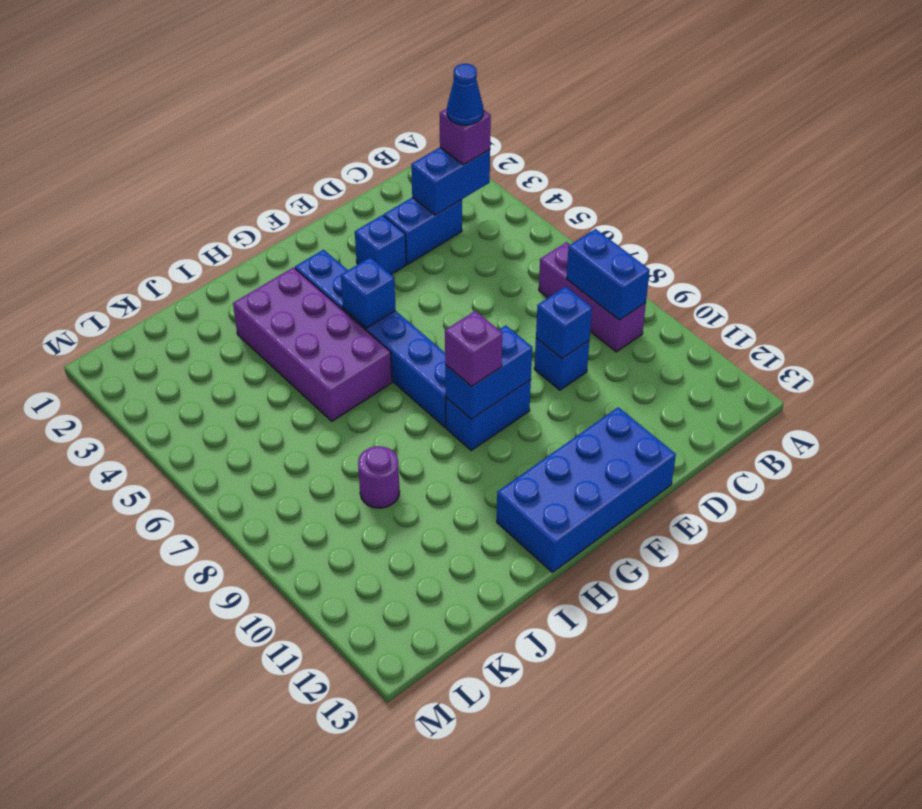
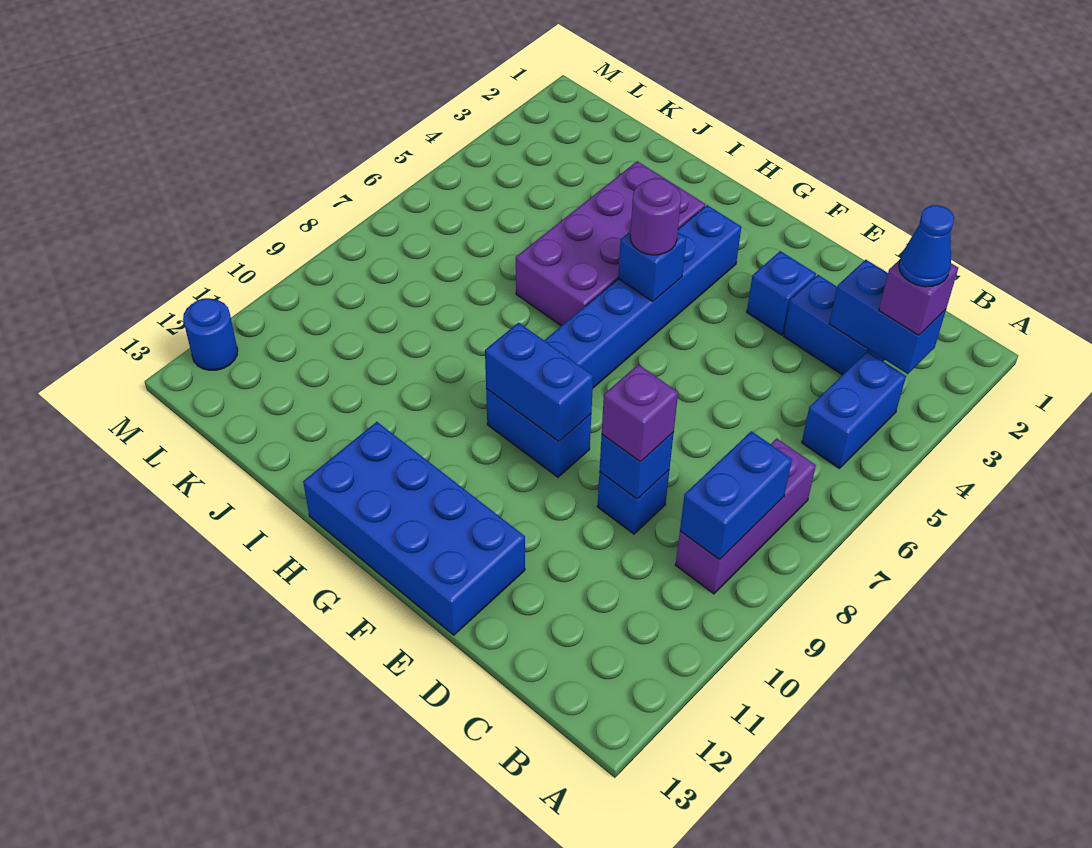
none -> blue 1x2 brick [802,351,906,469]
purple 1x1 brick [445,311,502,386] -> purple 1x1 brick moved to [602,364,678,462]
purple 1x1 round brick [358,446,399,508] -> purple 1x1 round brick moved to [630,178,681,255]
none -> blue 1x1 round brick [183,298,238,370]

